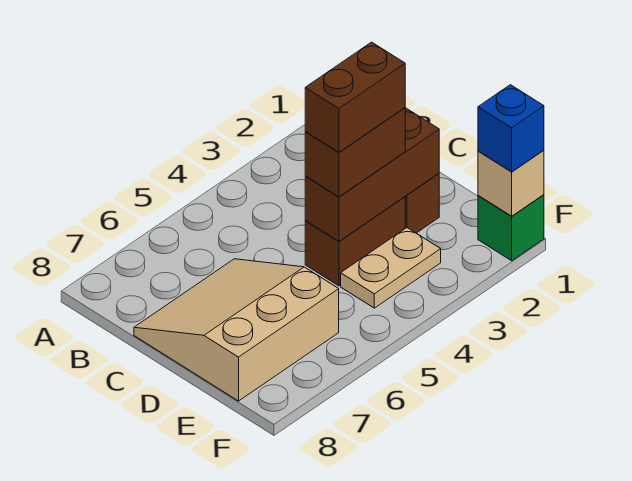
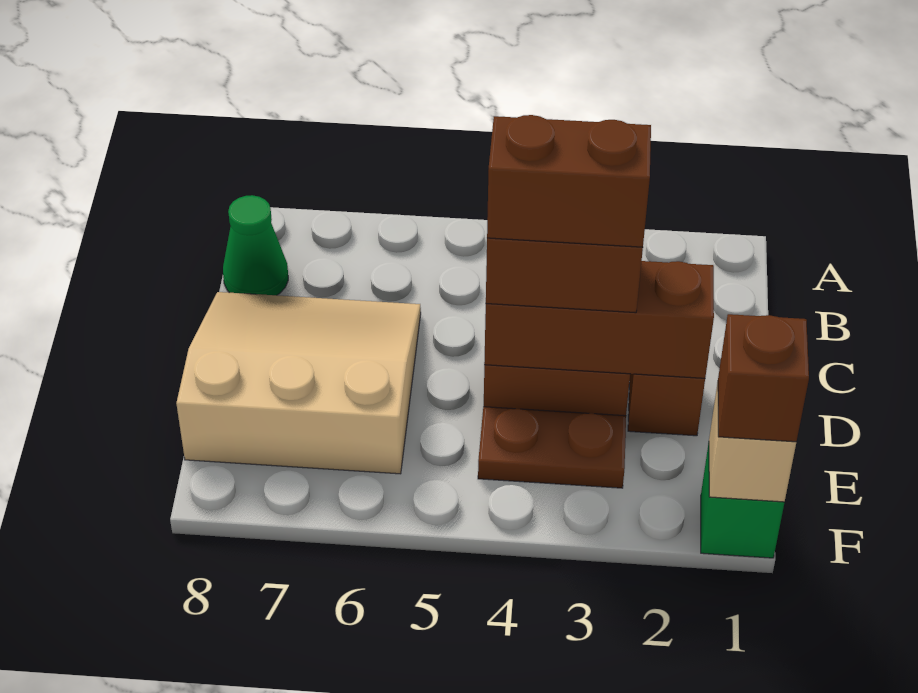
none -> green 1x1 cone [223,195,288,295]
tan 1x2 plate [341,228,441,308] -> brown 1x2 plate [478,407,626,488]
blue 1x1 brick [478,85,544,172] -> brown 1x1 brick [718,314,809,442]

